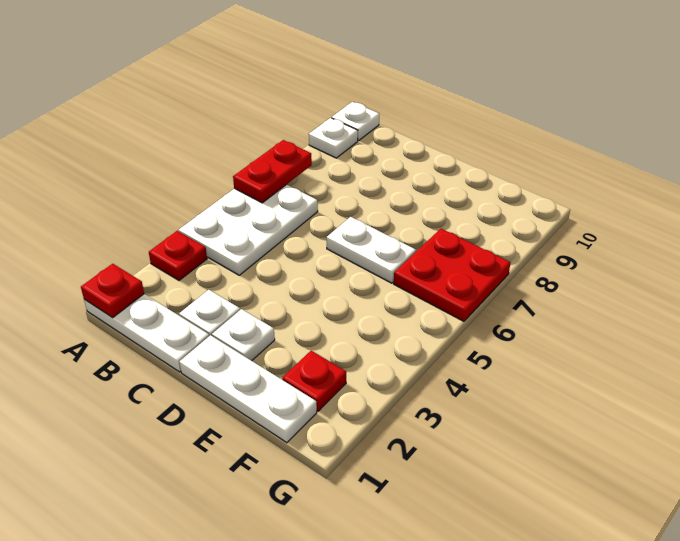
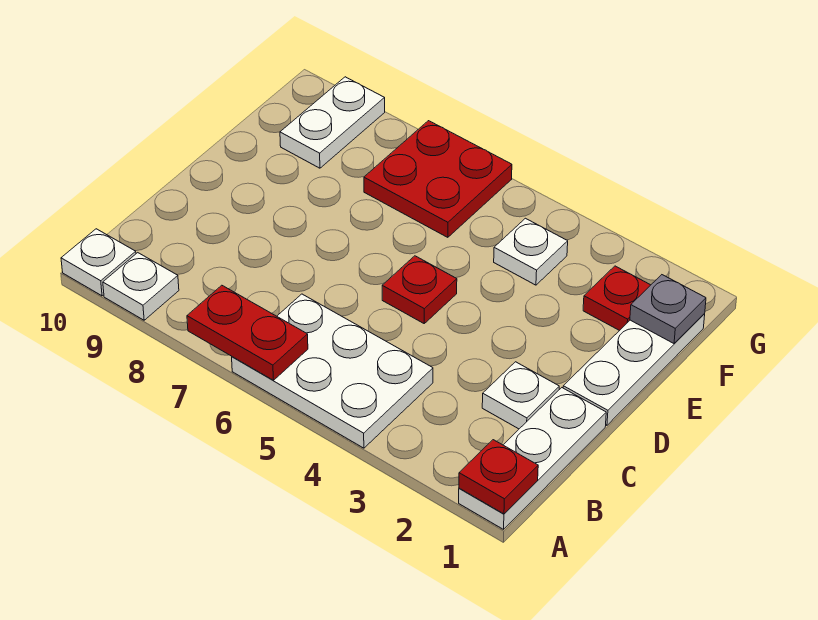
red 1x1 plate [149,231,207,280] -> red 1x1 plate moved to [382,256,457,323]
white 1x1 plate [212,309,275,361] -> white 1x1 plate moved to [494,218,568,285]
white 1x2 plate [327,217,416,283] -> white 1x2 plate moved to [280,77,385,168]
none -> grey 1x1 plate [630,275,706,343]

